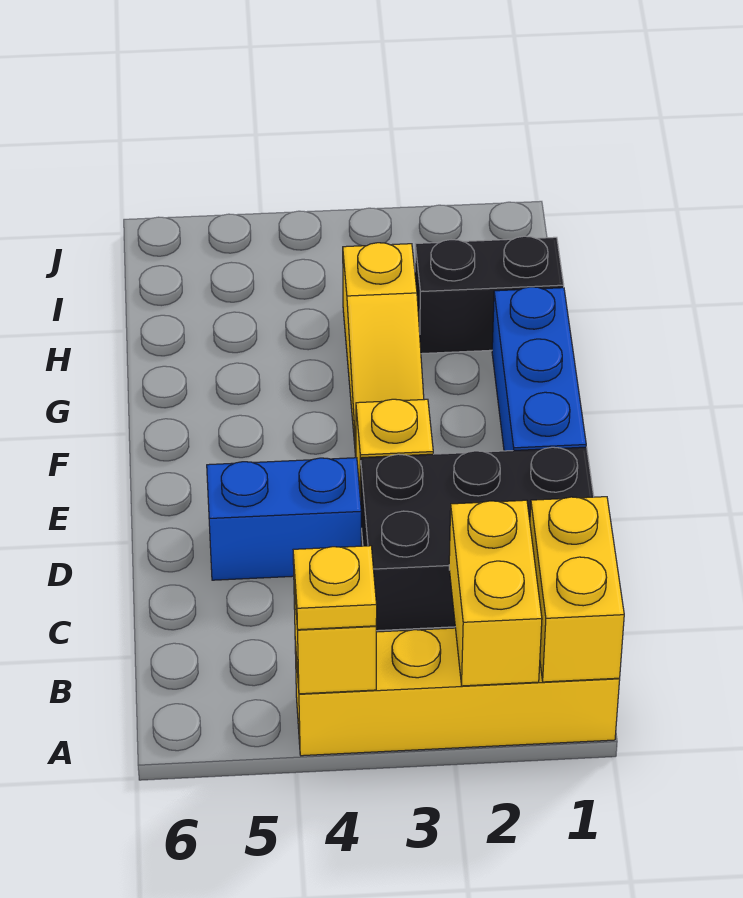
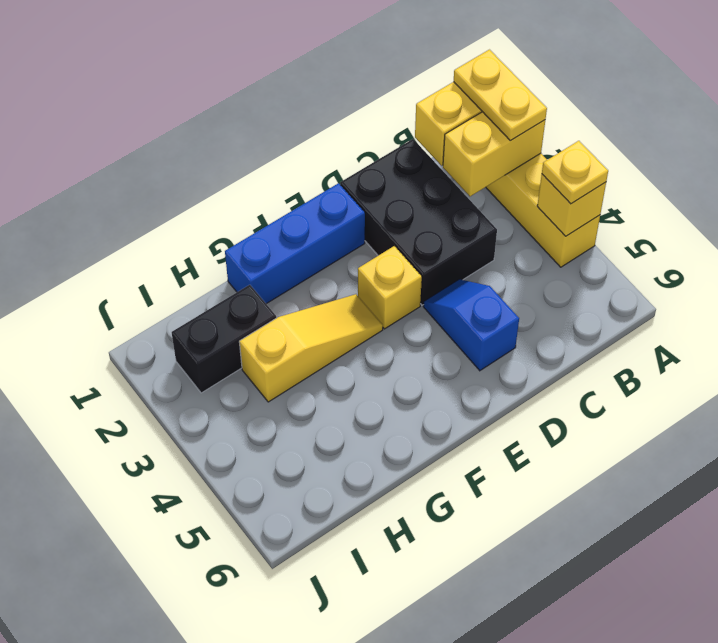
none -> yellow 1x2 plate [454,50,547,141]
blue 1x2 brick [207,458,361,580] -> blue 1x2 slope [423,279,519,371]
black 1x2 brick [415,236,564,354] -> black 1x2 brick turned to [172,285,276,393]

